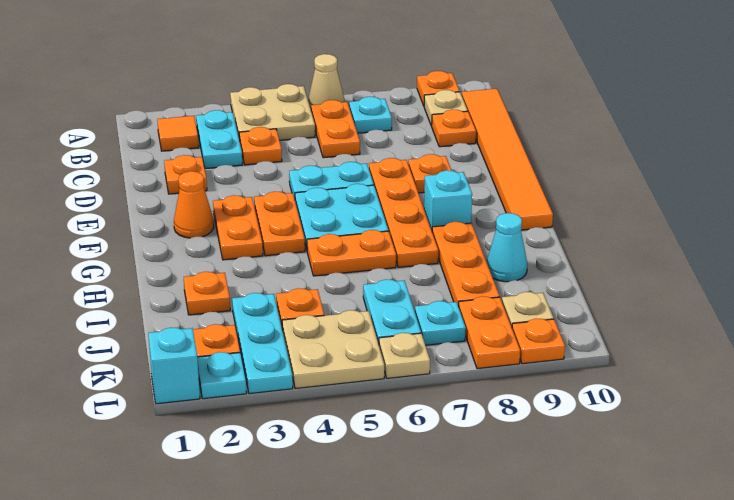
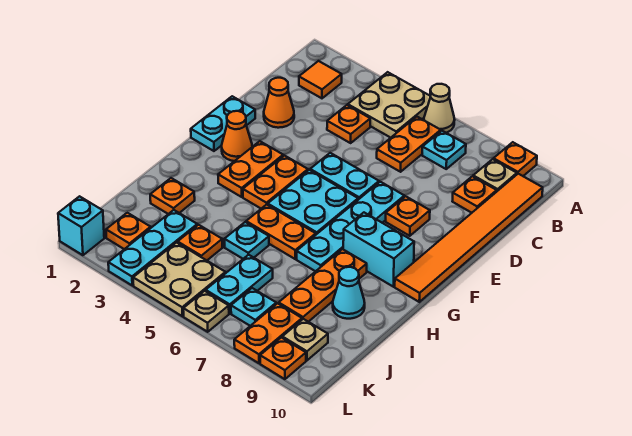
cyan 1x2 plate [196,110,242,169] -> cyan 1x2 plate moved to [191,96,255,151]
orange 1x1 plate [164,155,207,194] -> orange 1x1 cone [264,78,294,128]
orange 1x4 plate [369,158,438,267] -> cyan 1x4 plate [297,182,404,271]
cyan 1x1 brick [424,170,472,230] -> cyan 1x2 brick [343,213,414,287]
cyan 1x1 plate [197,352,247,399] -> cyan 1x1 plate moved to [224,222,269,259]

